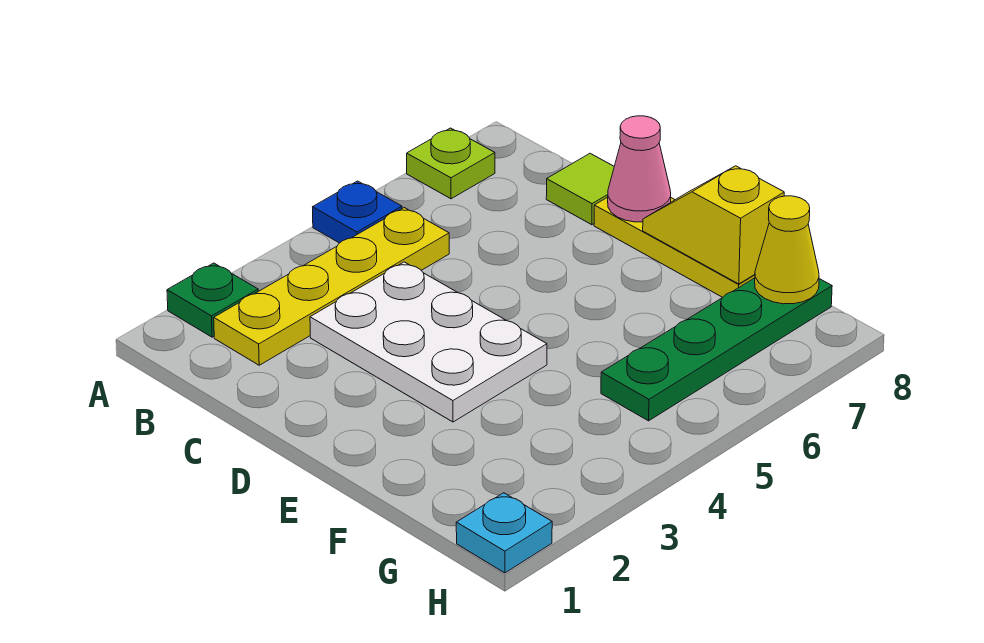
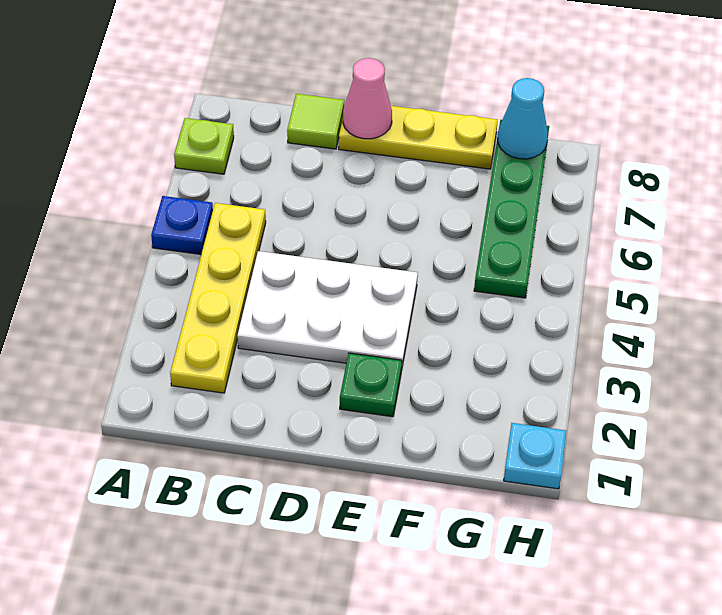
green 1x1 plate [167,263,258,337] -> green 1x1 plate moved to [340,353,402,417]
yellow 1x2 slope [643,166,784,284] -> none
yellow 1x1 cone [755,196,819,304] -> cyan 1x1 cone [498,78,548,159]

